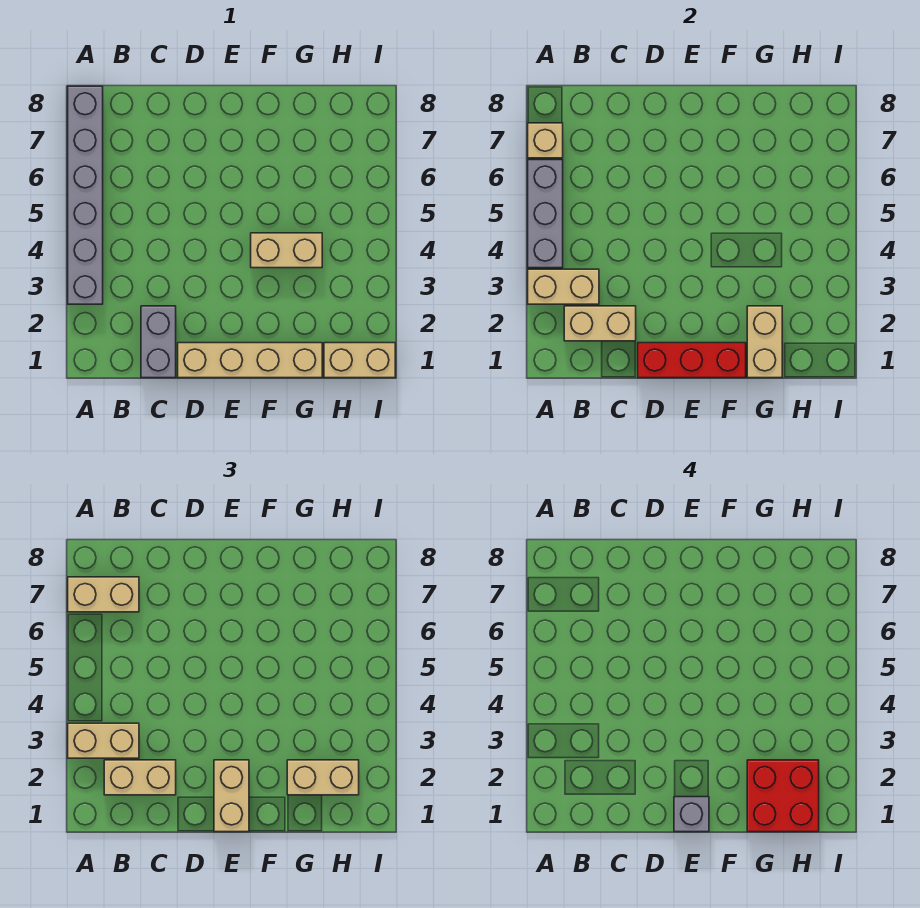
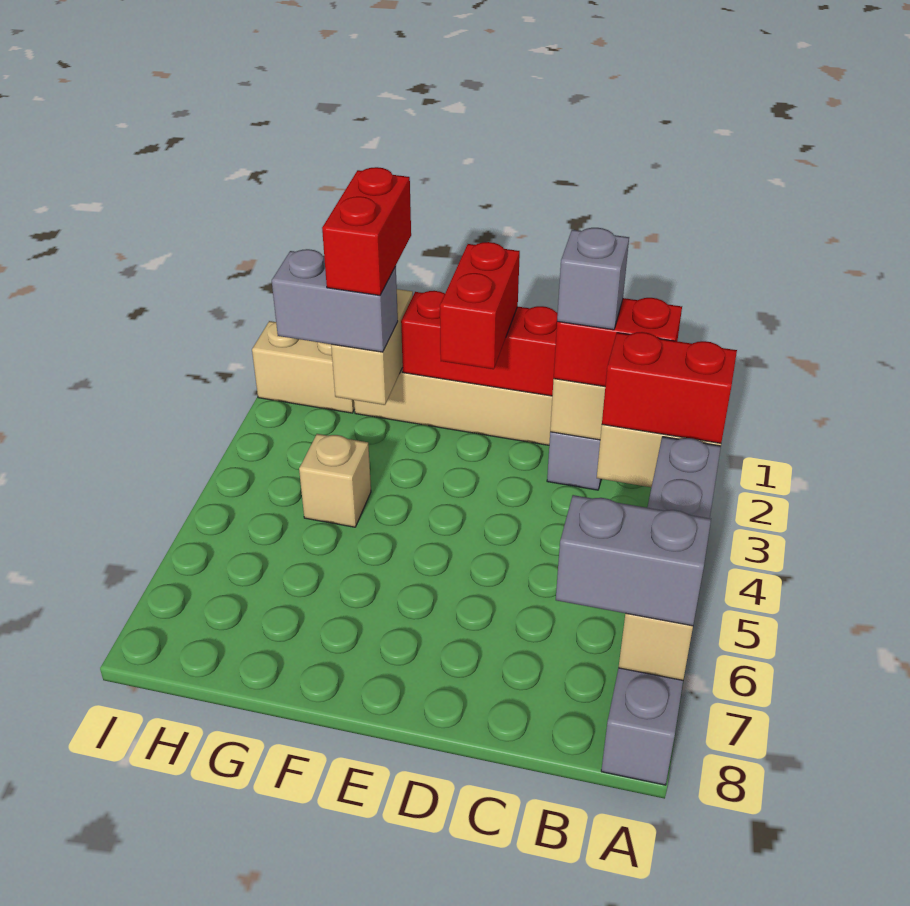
tan 1x2 brick [68,723,139,758] -> red 1x2 brick [602,332,737,443]
tan 1x2 brick [68,577,139,612] -> grey 1x2 brick [556,495,711,626]
tan 1x2 brick [104,760,176,795] -> red 1x2 brick [554,298,682,386]
tan 1x2 brick [214,760,249,832] -> red 1x2 brick [440,242,520,369]
grey 1x1 brick [674,797,709,832] -> grey 1x1 brick moved to [557,228,629,330]
tan 1x2 brick [251,233,322,268] -> tan 1x1 brick [299,434,371,527]
red 2x2 brick [747,760,819,832] -> red 1x2 brick [322,167,411,295]
tan 1x2 brick [287,760,359,795] -> grey 1x2 brick [272,249,398,352]

